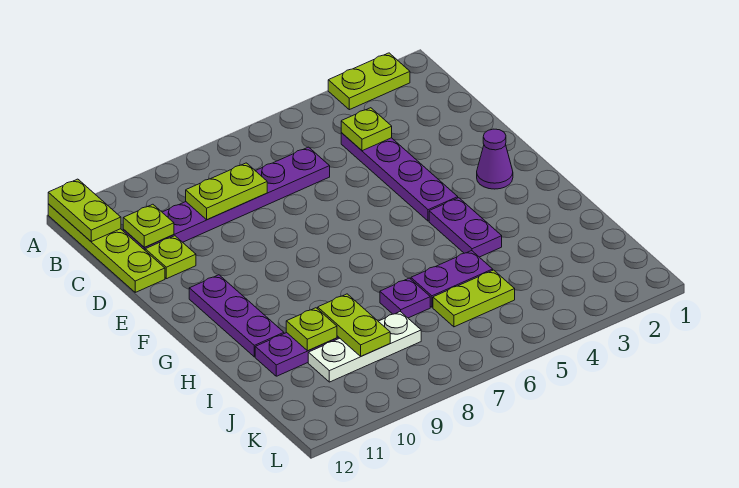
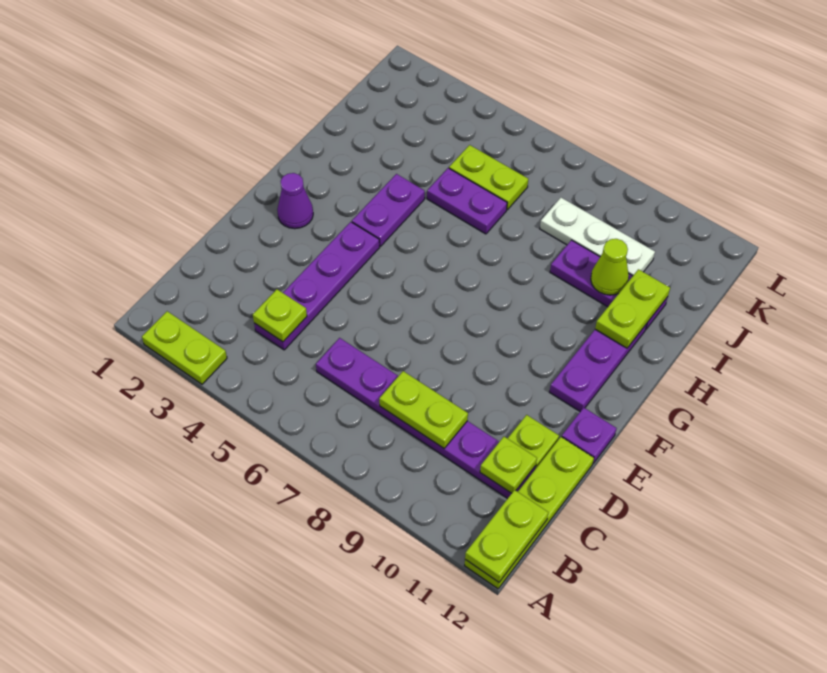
purple 1x1 plate [380,278,430,318] -> purple 1x1 plate moved to [562,408,617,463]
lime 1x2 plate [318,294,390,356] -> lime 1x2 plate moved to [595,269,670,348]
lime 1x1 plate [286,308,337,351] -> lime 1x1 cone [591,239,629,295]

